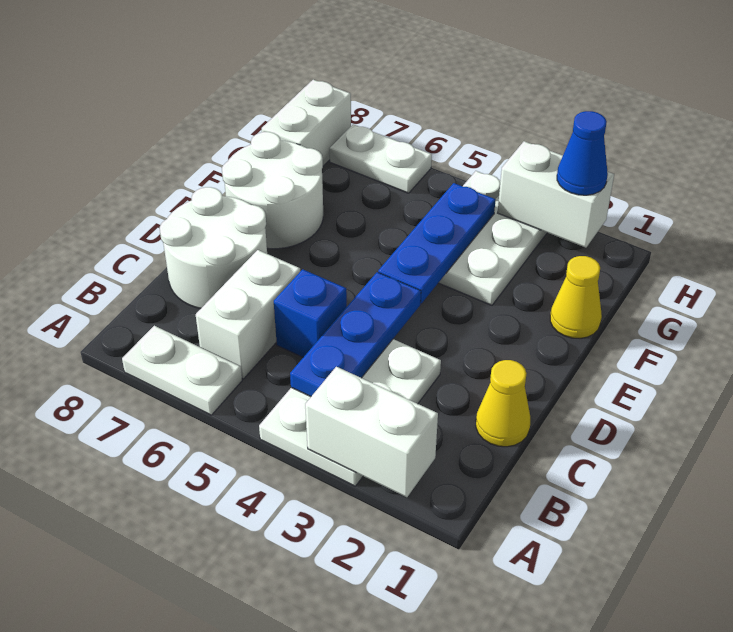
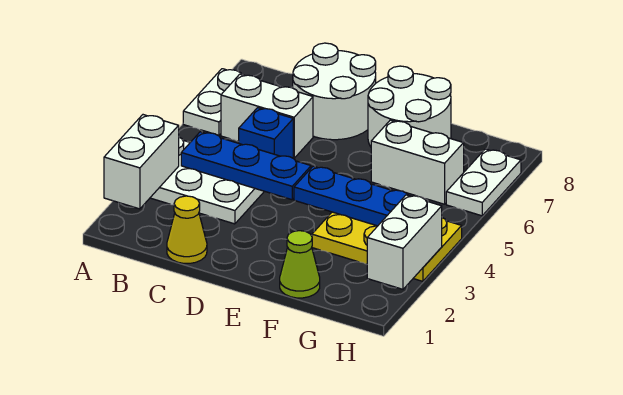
yellow 1x1 cone [550,256,602,339] -> lime 1x1 cone [280,231,320,298]
white 2x3 plate [439,171,547,305] -> yellow 2x3 plate [312,212,462,281]
white 1x2 brick [262,80,351,166] -> white 1x2 brick moved to [371,120,464,204]
blue 1x1 cone [557,111,608,195] -> none

